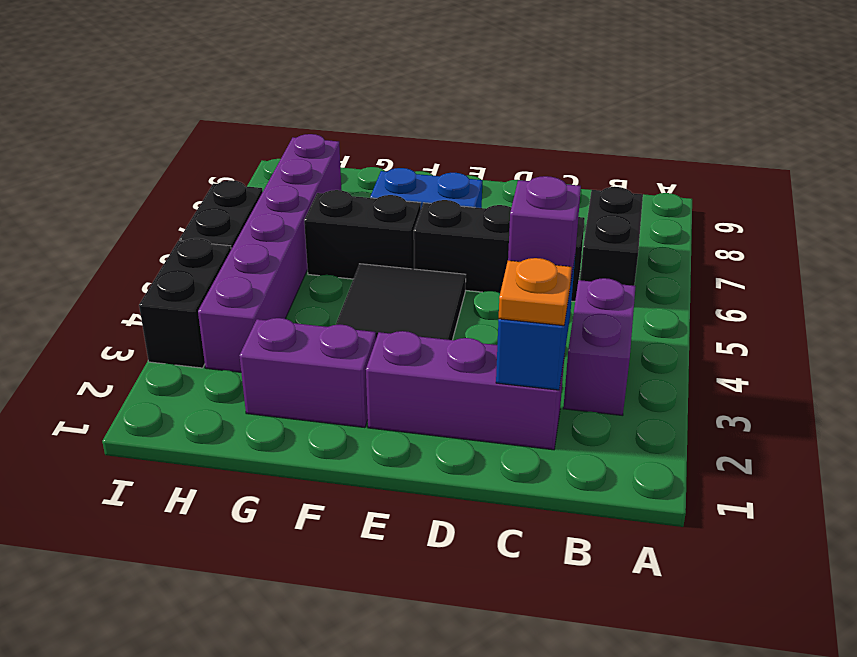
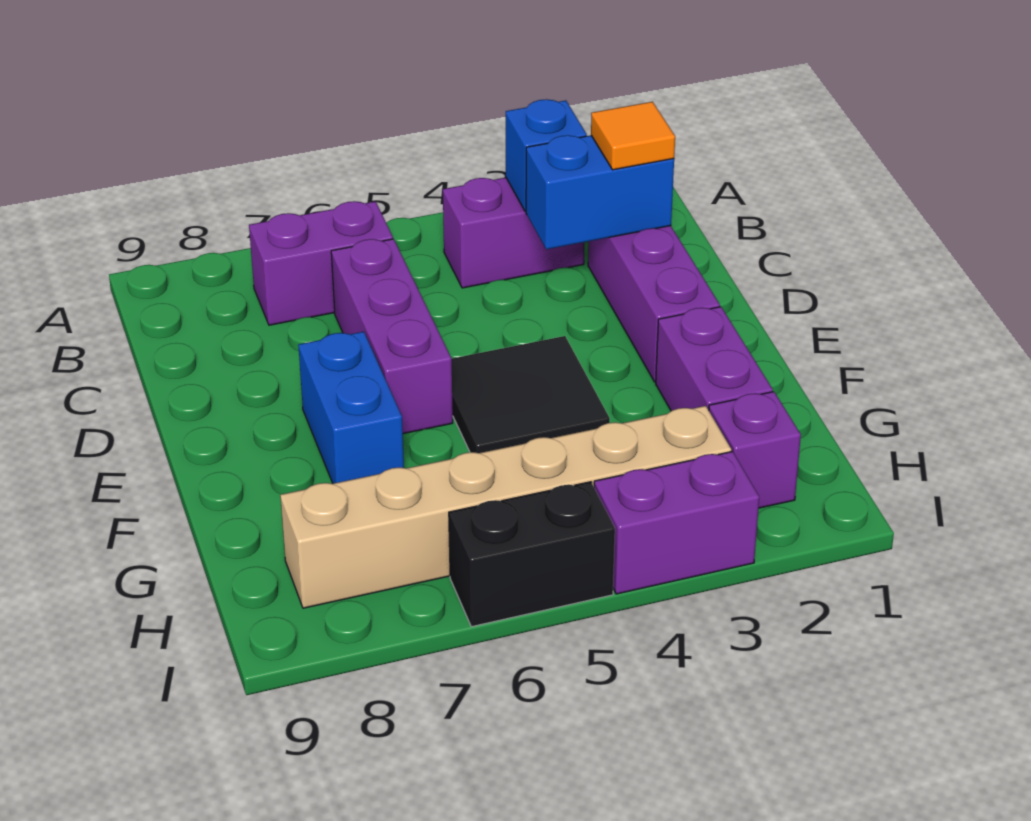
none -> blue 1x1 brick [506,99,587,212]
black 1x2 brick [580,187,643,286] -> purple 1x2 brick [249,201,393,325]
orange 1x1 plate [499,258,572,326] -> orange 1x1 tile [591,102,675,170]
purple 1x1 brick [508,176,581,285] -> purple 1x1 brick moved to [709,392,801,508]
black 1x3 brick [414,200,585,301] -> purple 1x3 brick [331,239,453,434]
black 1x2 brick [304,190,421,279] -> none
purple 1x6 brick [198,134,341,372] -> tan 1x6 brick [280,406,731,608]
black 1x2 brick [139,238,231,368] -> purple 1x2 brick [594,452,759,594]

